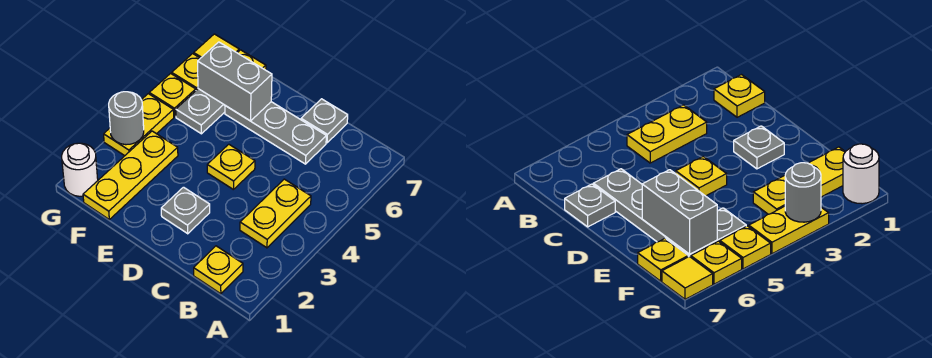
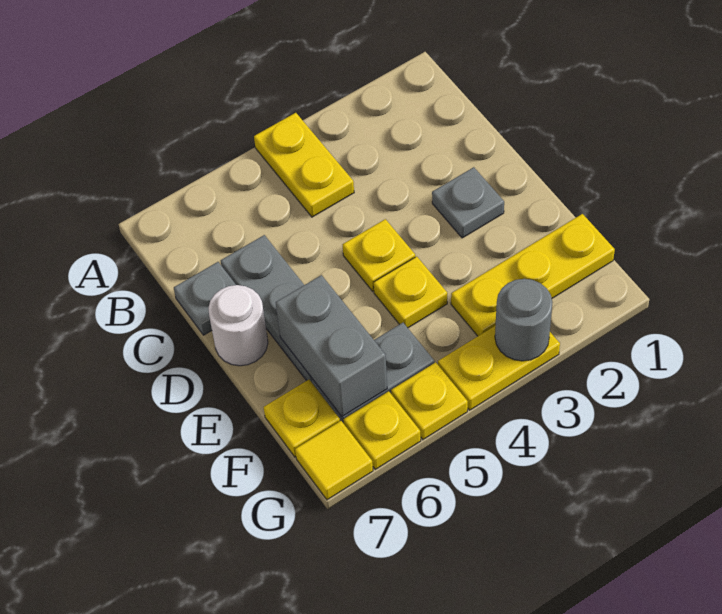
yellow 1x1 plate [194,246,243,294] -> yellow 1x1 plate moved to [374,256,447,328]
yellow 1x2 plate [240,179,311,248] -> yellow 1x2 plate turned to [254,113,354,217]
white 1x1 round brick [62,143,98,196] -> white 1x1 round brick moved to [208,285,268,366]

